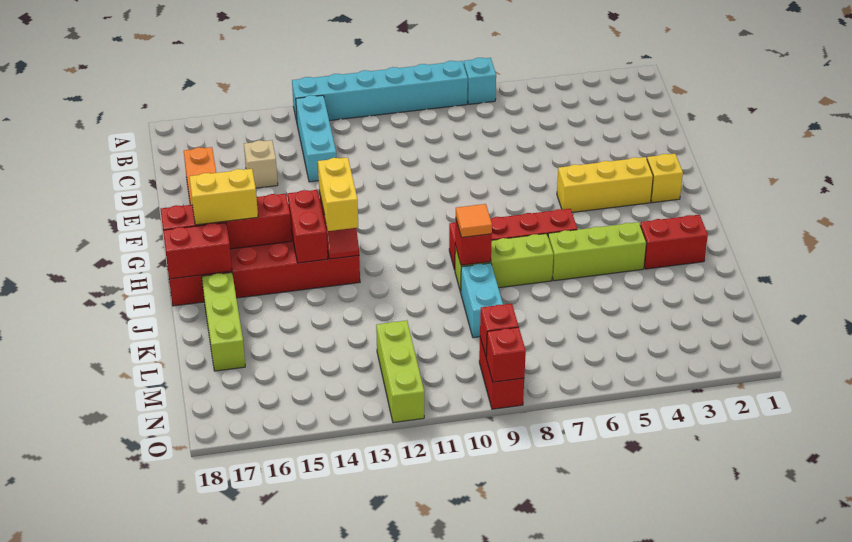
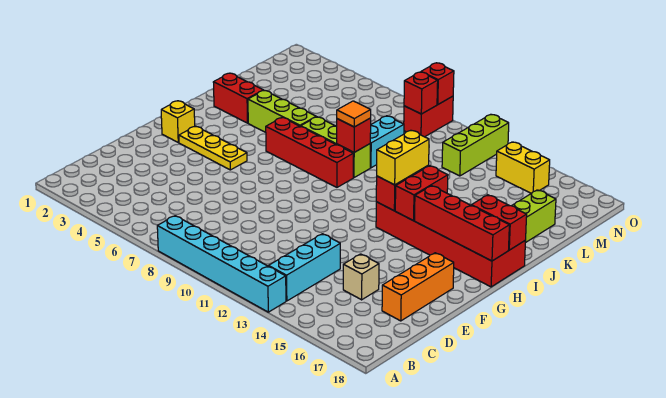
cyan 1x1 brick [464,58,496,104] -> none
yellow 1x3 brick [557,157,653,212] -> yellow 1x3 plate [179,126,247,170]
yellow 1x2 brick [189,169,258,225] -> yellow 1x2 brick moved to [496,142,550,193]

